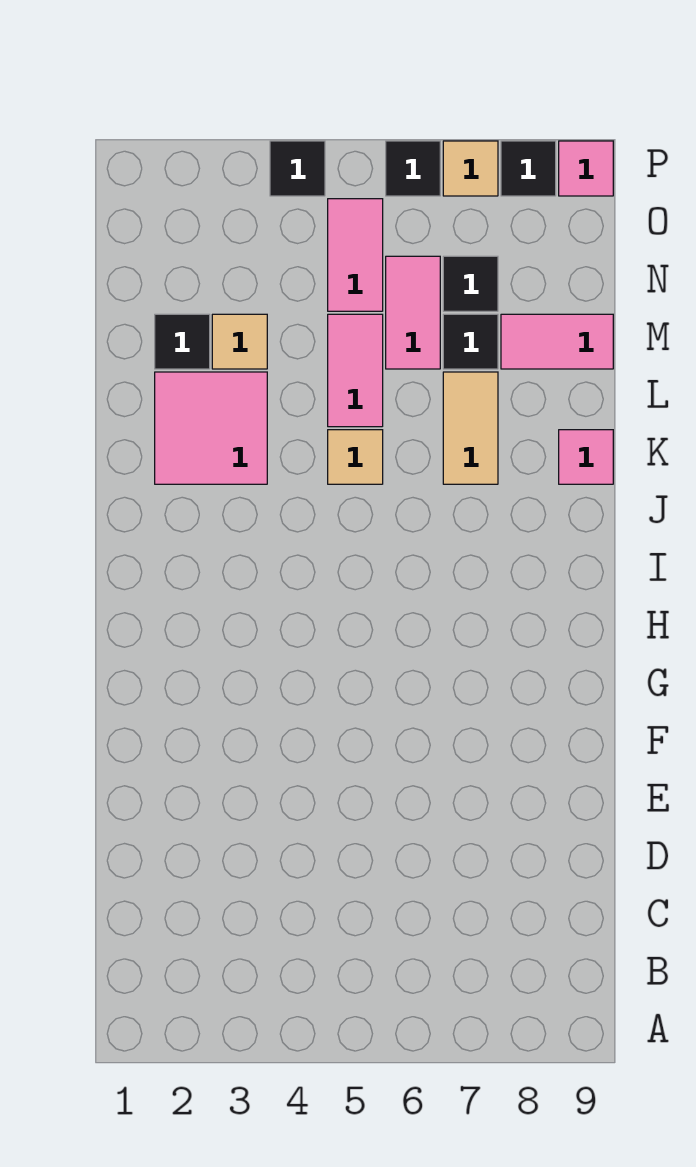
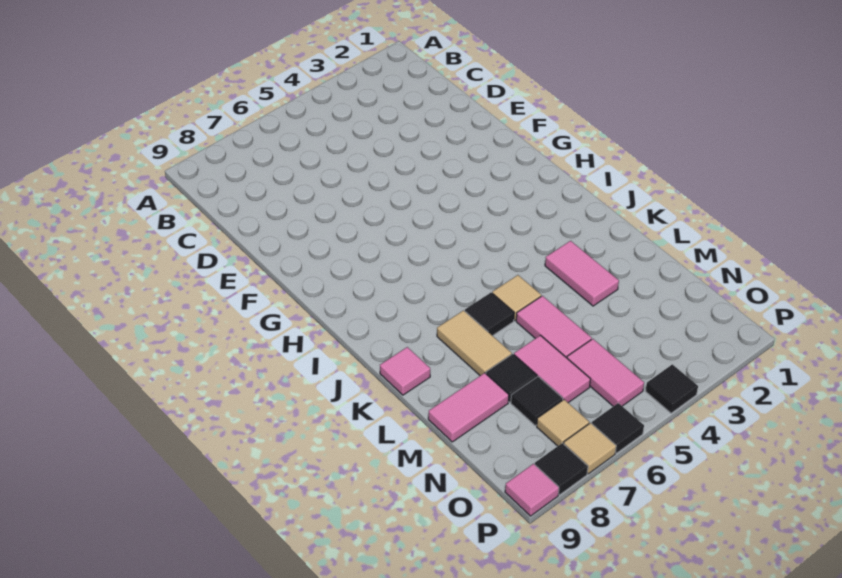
pink 2x2 tile [155,372,267,484] -> pink 1x2 tile [545,241,619,306]
black 1x1 tile [155,314,210,369] -> black 1x1 tile moved to [465,293,514,336]
tan 1x1 tile [212,314,267,369] -> tan 1x1 tile moved to [537,400,589,446]

